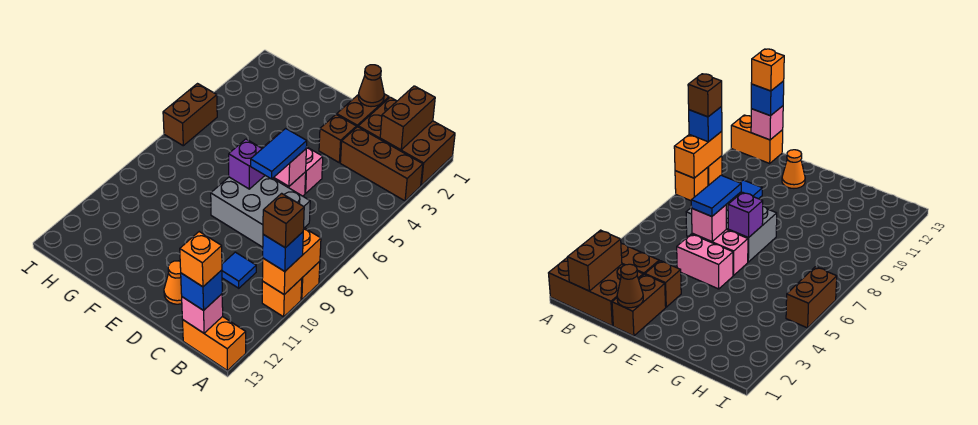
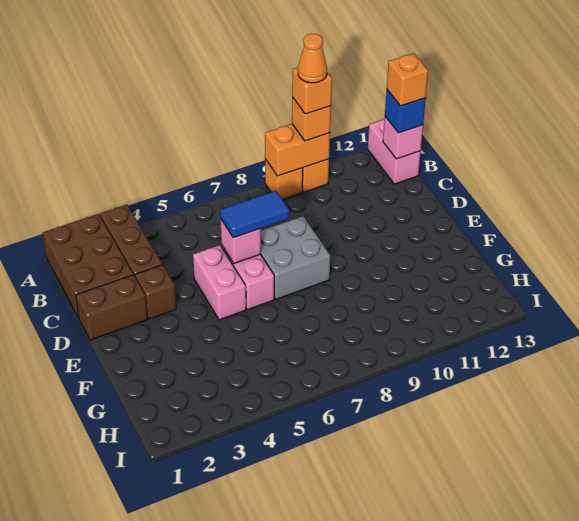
blue 1x1 brick [263,232,303,271] -> orange 1x1 brick [292,97,331,141]
brown 1x1 brick [263,193,304,248] -> orange 1x1 brick [292,68,332,114]
orange 1x2 brick [182,316,246,371] -> pink 1x2 brick [368,119,421,184]
brown 1x2 brick [380,86,435,150] -> none
grey 2x3 brick [211,176,310,247] -> grey 2x2 brick [261,216,330,299]
blue 1x1 tile [222,252,256,288] -> none
brown 1x1 cone [358,65,384,107] -> none
orange 1x1 cone [164,261,182,304] -> orange 1x1 cone moved to [298,34,327,83]
purple 1x1 brick [229,139,265,189] -> none
brown 1x2 brick [163,84,217,146] -> none

